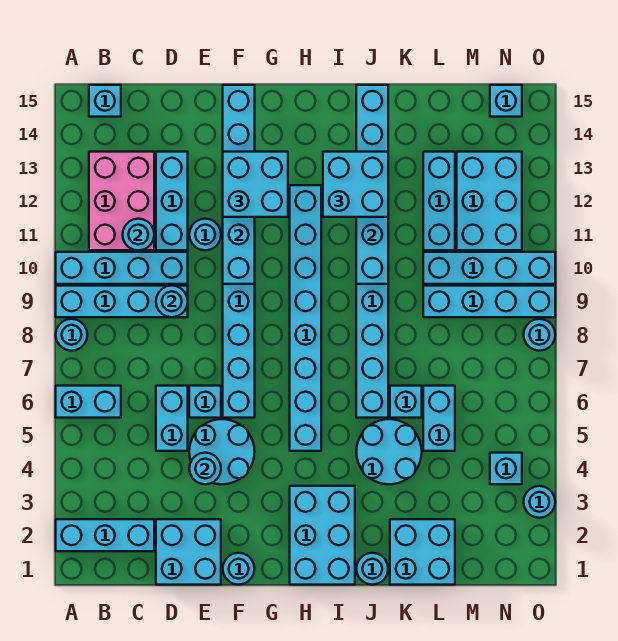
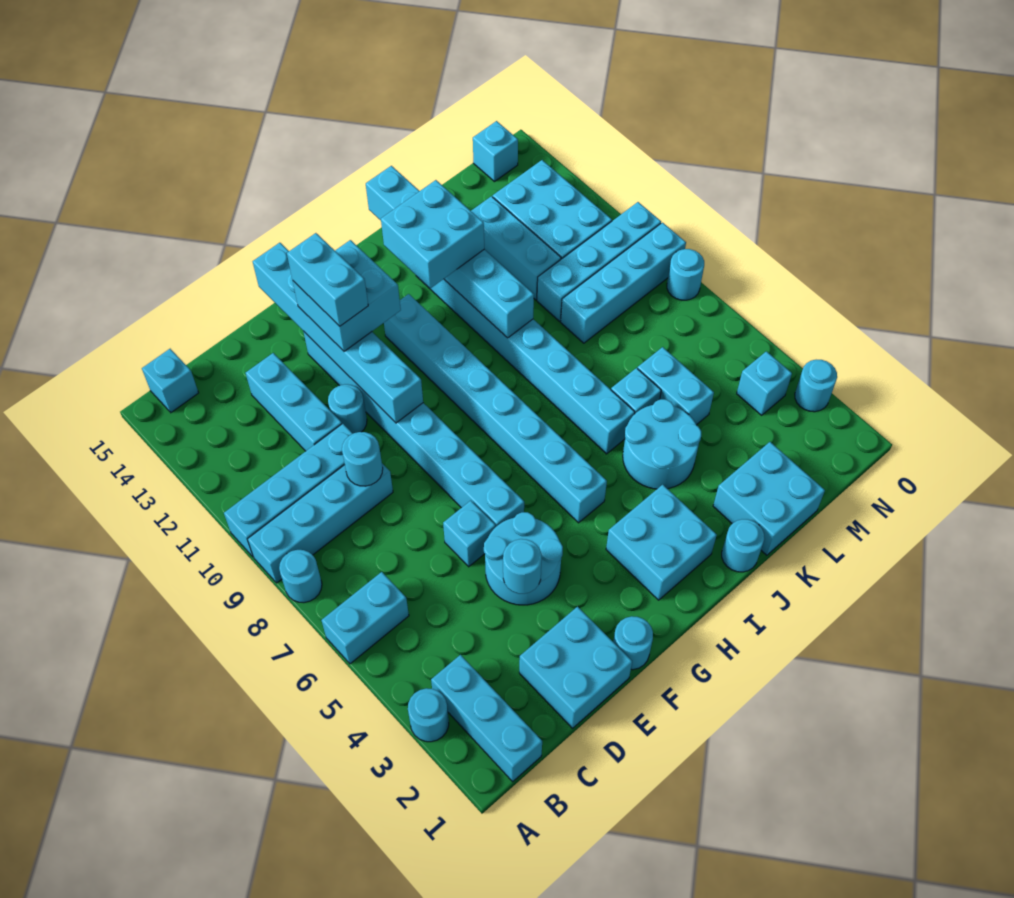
cyan 1x3 brick [56,519,154,551] -> cyan 1x3 brick turned to [431,655,542,782]
pink 2x3 brick [89,152,154,250] -> none
cyan 1x1 round brick [123,219,154,250] -> cyan 1x1 round brick moved to [408,688,449,742]
cyan 1x2 brick [156,386,188,451] -> cyan 1x2 brick moved to [287,233,368,326]
cyan 2x3 brick [290,486,355,585] -> cyan 2x2 brick [606,485,717,600]

